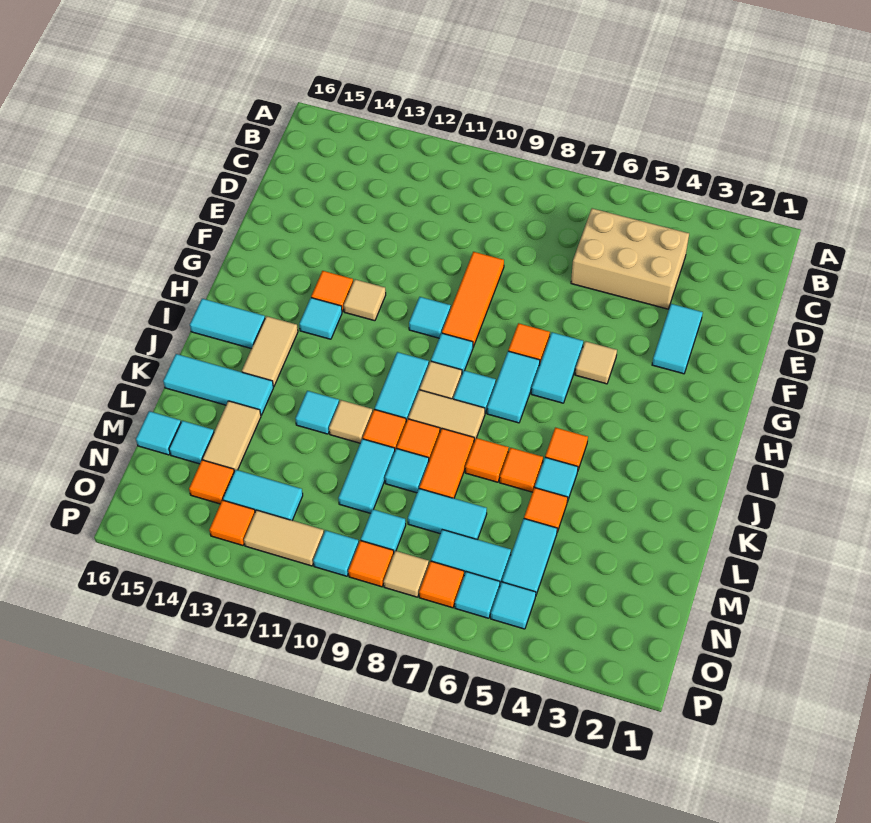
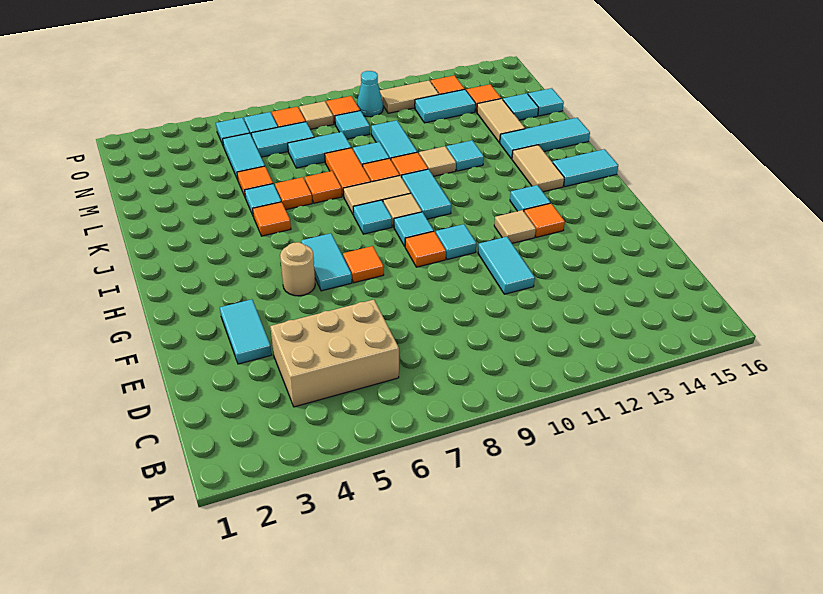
orange 1x3 tile [442,252,504,347] -> orange 1x1 tile [405,231,446,267]
tan 1x1 tile [575,341,617,384] -> tan 1x1 round brick [280,242,315,296]
cyan 1x2 tile [487,351,540,423] -> cyan 1x2 tile moved to [478,237,535,294]
cyan 1x1 tile [313,530,359,576] -> cyan 1x1 cone [357,71,383,117]

